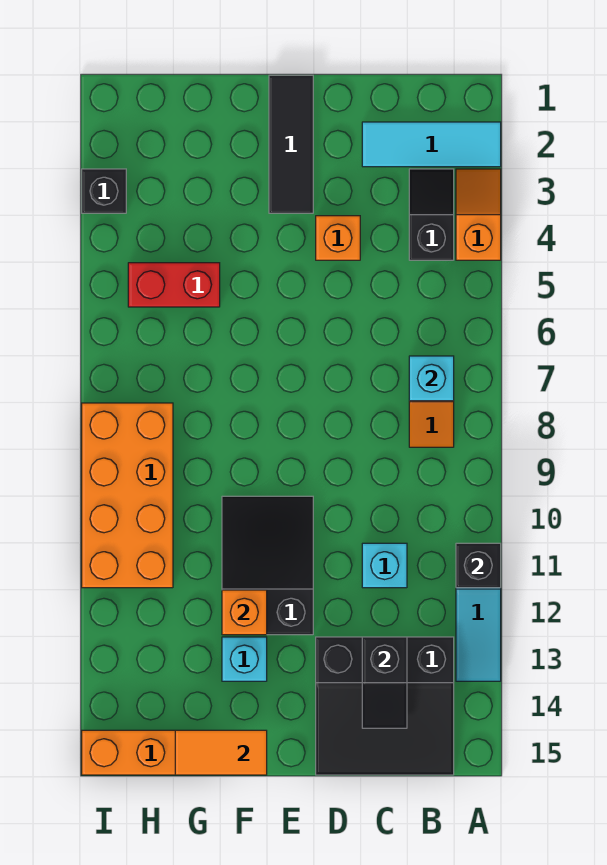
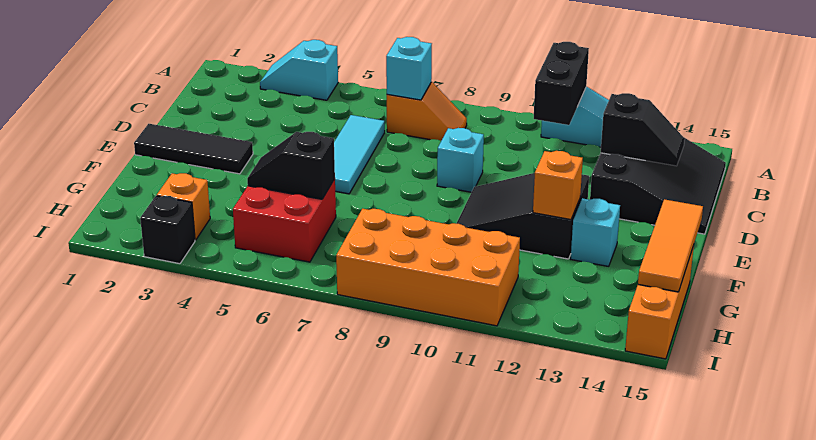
cyan 1x3 tile [362,122,501,167] -> cyan 1x3 tile moved to [334,115,385,194]
orange 1x2 slope [456,169,501,260] -> cyan 1x2 slope [260,40,338,100]
black 1x1 brick [456,543,501,588] -> black 1x2 brick [534,42,589,125]
black 1x2 slope [409,169,454,260] -> black 1x2 slope moved to [247,132,335,199]
cyan 1x1 brick [362,543,407,588] -> cyan 1x1 brick moved to [437,128,484,192]
orange 1x1 brick [316,216,360,260] -> orange 1x1 brick moved to [157,173,210,240]
orange 1x2 tile [175,730,267,775] -> orange 1x3 tile [638,199,703,292]
red 1x2 brick [128,263,220,307] -> red 2x2 brick [233,179,336,262]

